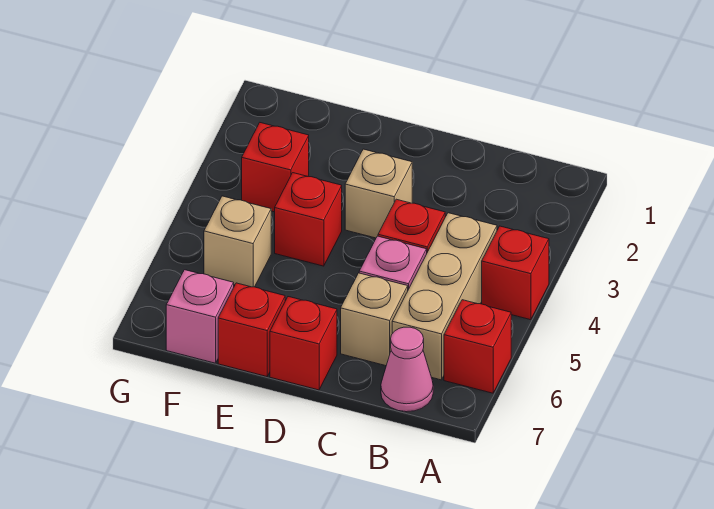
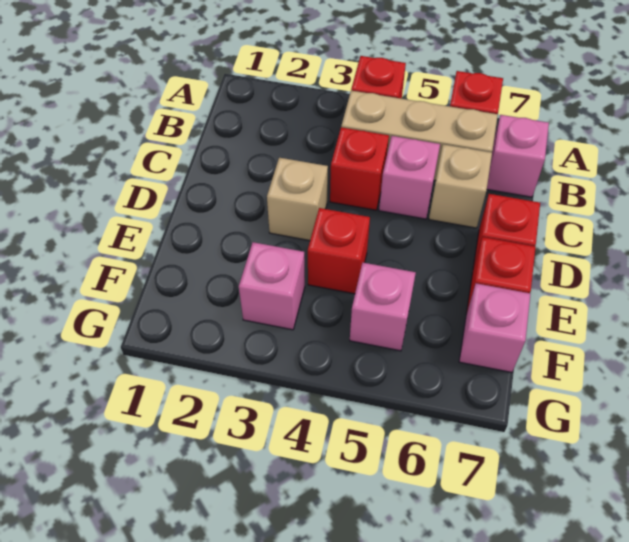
pink 1x1 cone [381,327,433,412] -> pink 1x1 brick [487,115,549,197]
red 1x1 brick [242,123,309,212] -> pink 1x1 brick [239,242,305,330]
tan 1x1 brick [204,196,271,287] -> pink 1x1 brick [350,263,416,351]

